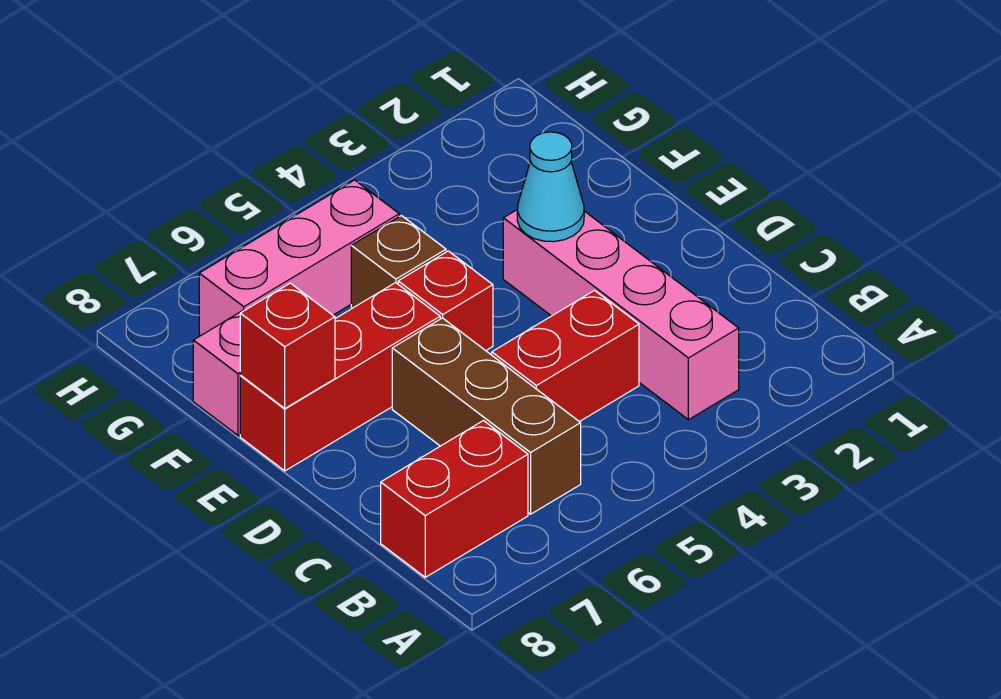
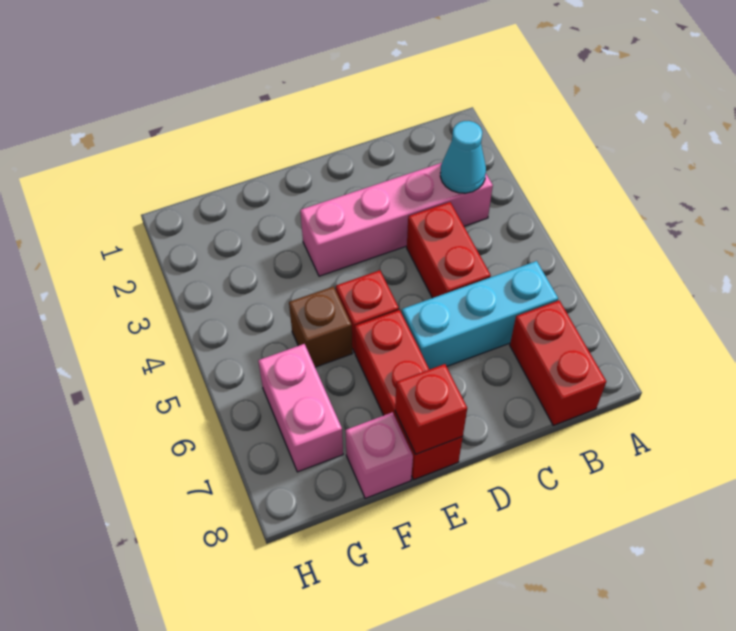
brown 1x3 brick [392,318,581,514] -> cyan 1x3 brick [402,261,558,369]
cyan 1x1 cone [517,132,584,242] -> cyan 1x1 cone moved to [440,121,486,193]
pink 1x3 brick [199,180,399,336] -> pink 1x2 brick [258,344,343,472]

